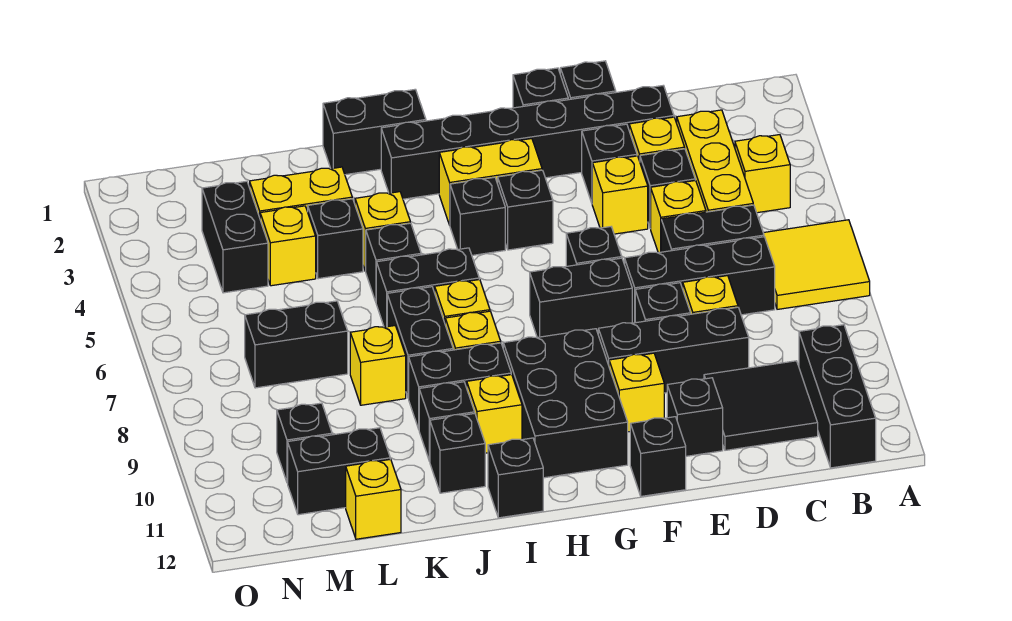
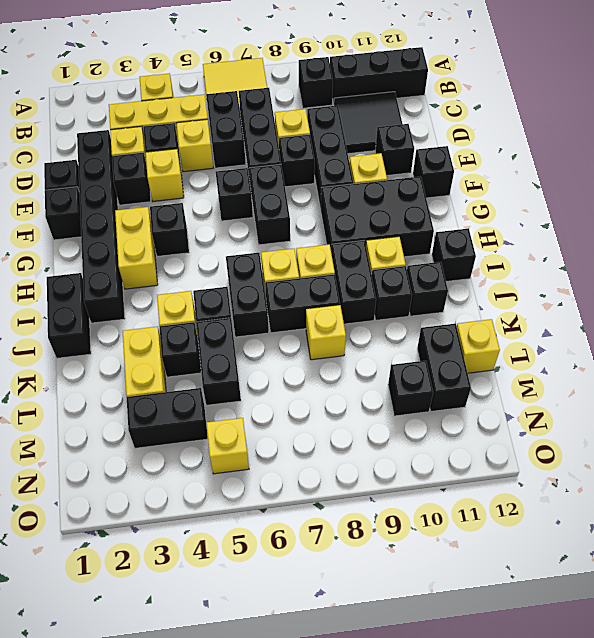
black 1x1 brick [450,177,505,255] -> black 1x1 brick moved to [299,57,333,108]
yellow 1x1 brick [260,206,316,286] -> yellow 1x1 brick moved to [206,418,249,474]
black 1x2 brick [245,301,348,388] -> black 1x2 brick moved to [196,318,241,405]

